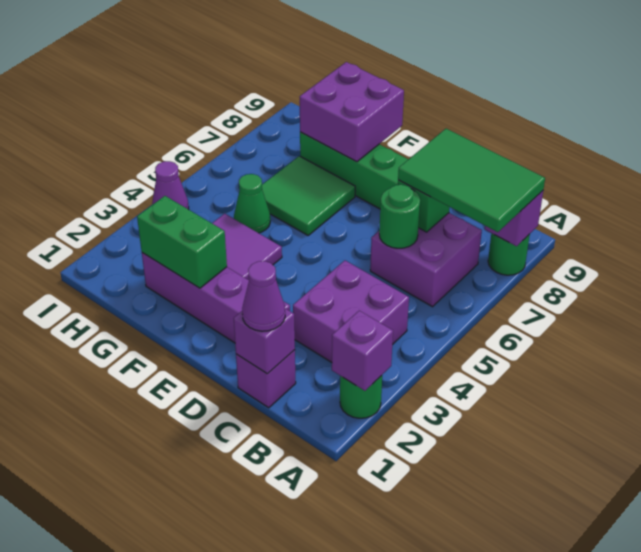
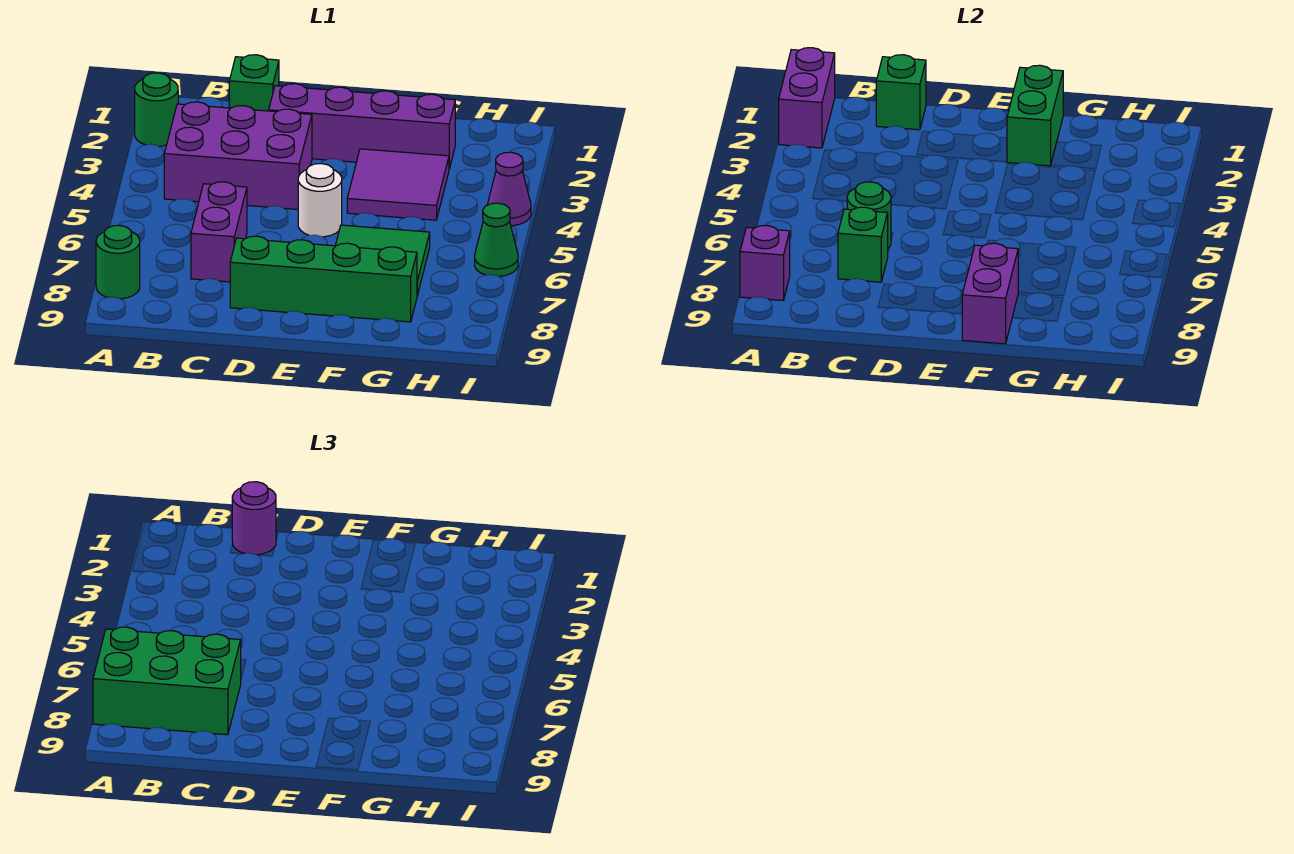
purple 1x1 brick [332,311,393,391] -> purple 1x2 brick [779,48,835,148]
green 2x3 tile [398,129,545,232] -> green 2x3 brick [93,627,241,735]
purple 2x2 brick [293,260,409,362] -> purple 2x3 brick [164,102,312,209]
purple 2x2 brick [370,213,482,307] -> purple 1x2 brick [191,182,247,282]
purple 1x1 brick [236,350,296,408] -> green 1x1 brick [229,55,279,111]
purple 1x1 brick [234,308,295,374] -> green 1x1 brick [876,55,926,130]
purple 1x1 cone [242,261,285,331] -> purple 1x1 round brick [232,482,276,555]
none -> white 1x1 round brick [298,164,342,237]
green 1x2 brick [137,196,227,288] -> green 1x2 brick turned to [1007,65,1063,166]
purple 2x2 brick [300,62,404,162] -> purple 1x2 brick [962,243,1019,344]
green 1x1 cone [234,174,270,233] -> green 1x1 cone moved to [475,203,518,277]

